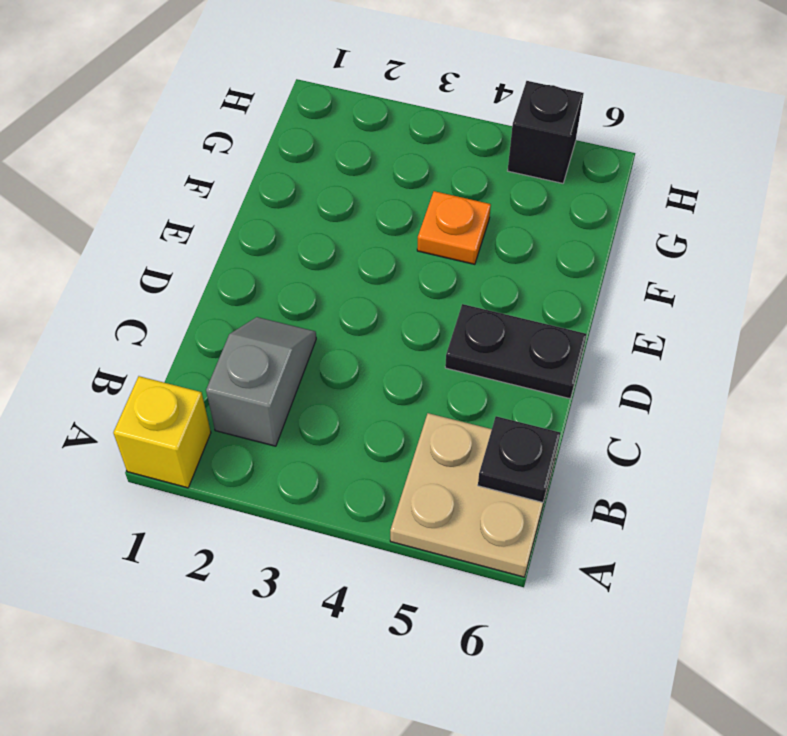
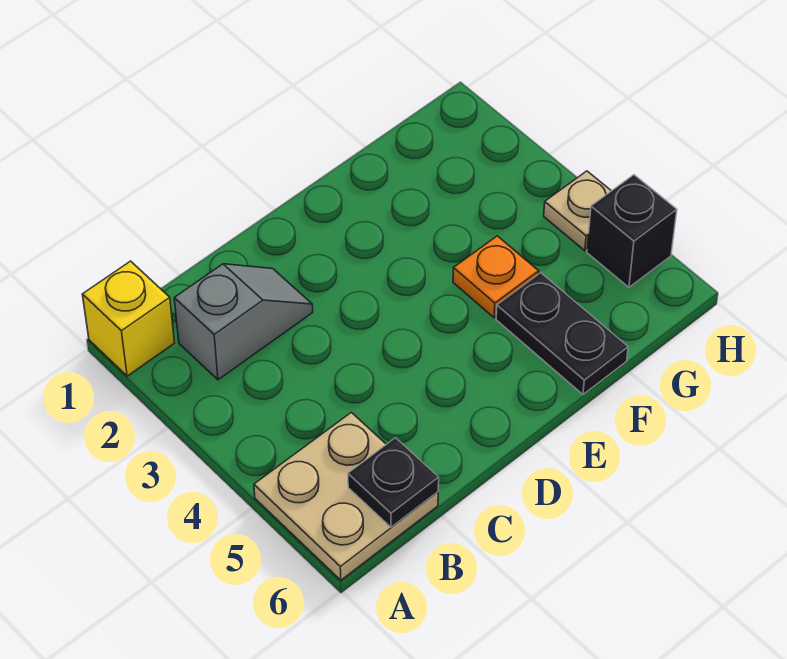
black 1x2 plate [445,304,587,399] -> black 1x2 plate moved to [496,273,628,394]
none -> tan 1x1 plate [544,171,611,251]

